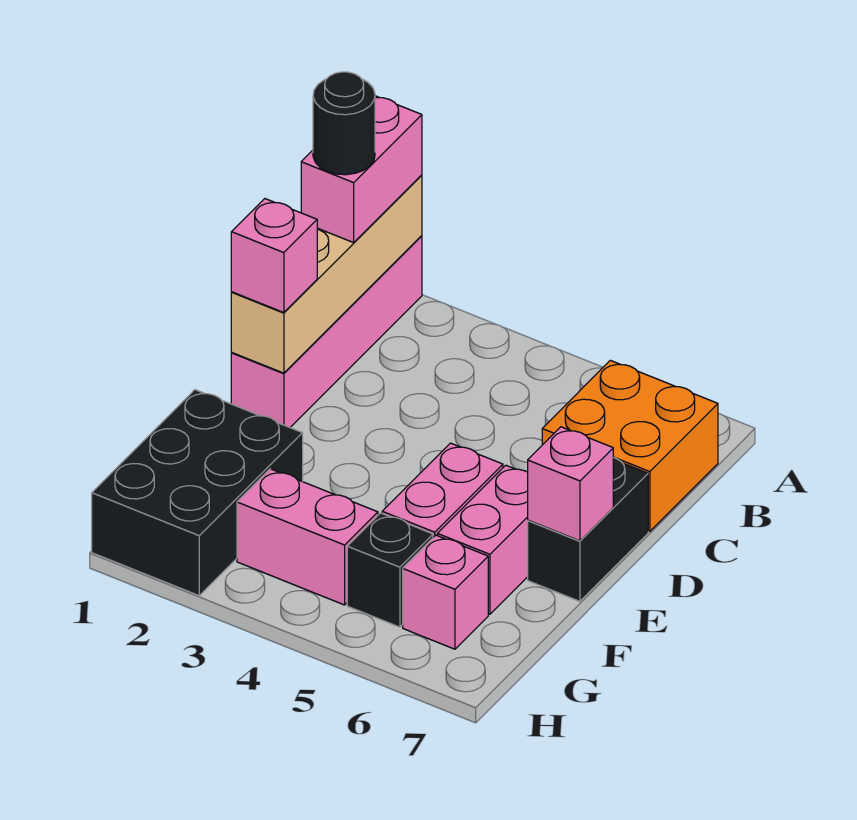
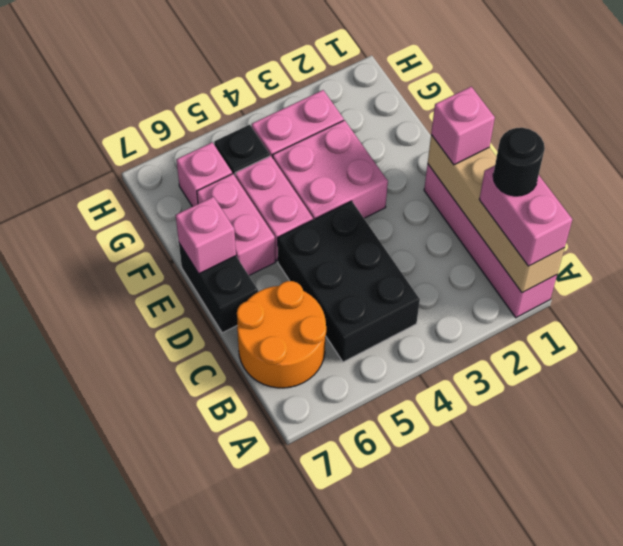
orange 2x2 brick [542,360,718,532] -> orange 2x2 round brick [237,281,326,388]
none -> pink 2x2 brick [273,120,388,220]
black 2x3 brick [92,390,303,596] -> black 2x3 brick moved to [278,201,420,362]

